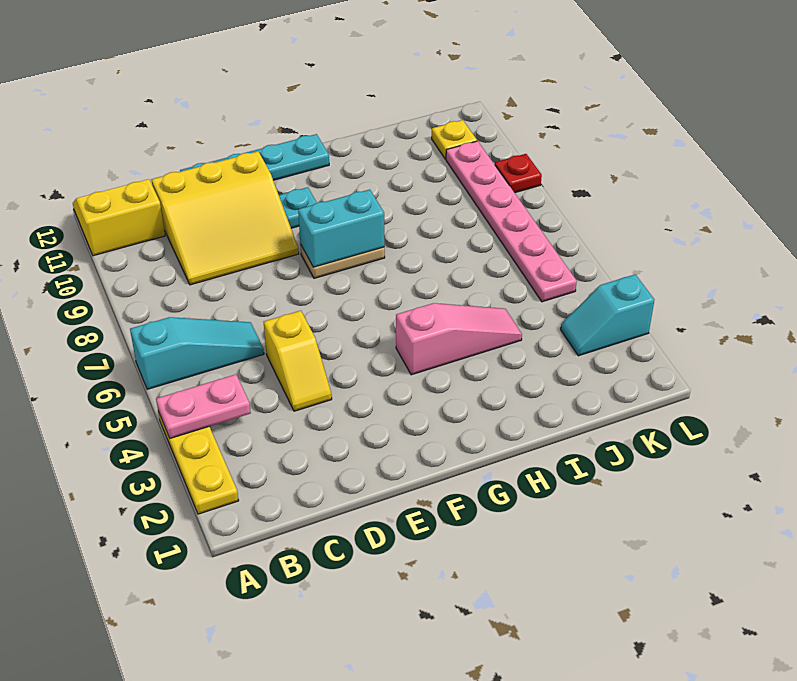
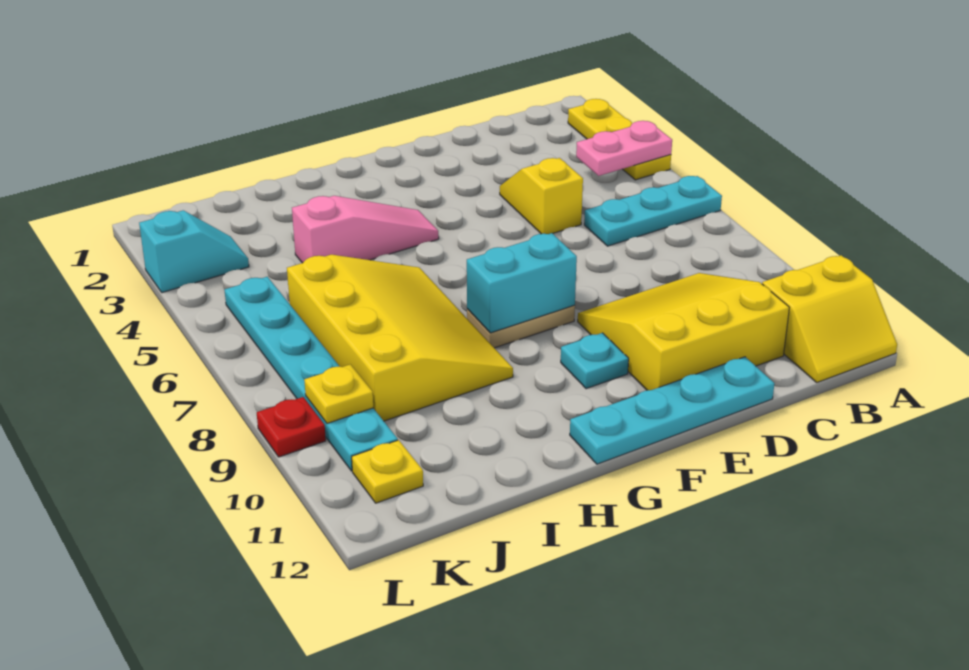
cyan 1x3 slope [130,317,264,389] -> cyan 1x3 plate [584,176,722,246]
pink 1x3 slope [396,303,522,375] -> pink 1x3 slope turned to [292,196,439,263]
none -> yellow 3x4 slope [287,255,513,421]
pink 1x6 plate [446,141,577,302] -> cyan 1x6 plate [225,277,398,471]
none -> yellow 1x1 plate [304,364,373,423]

